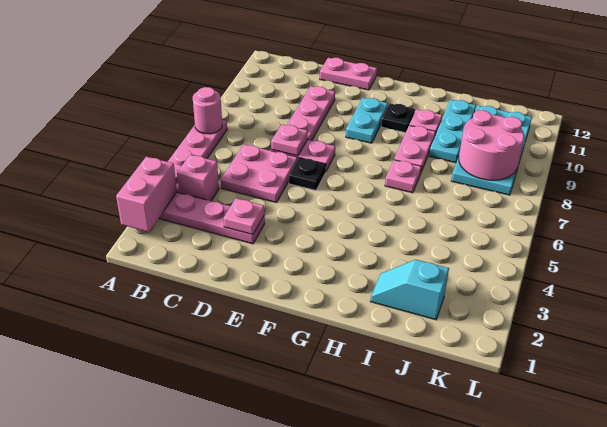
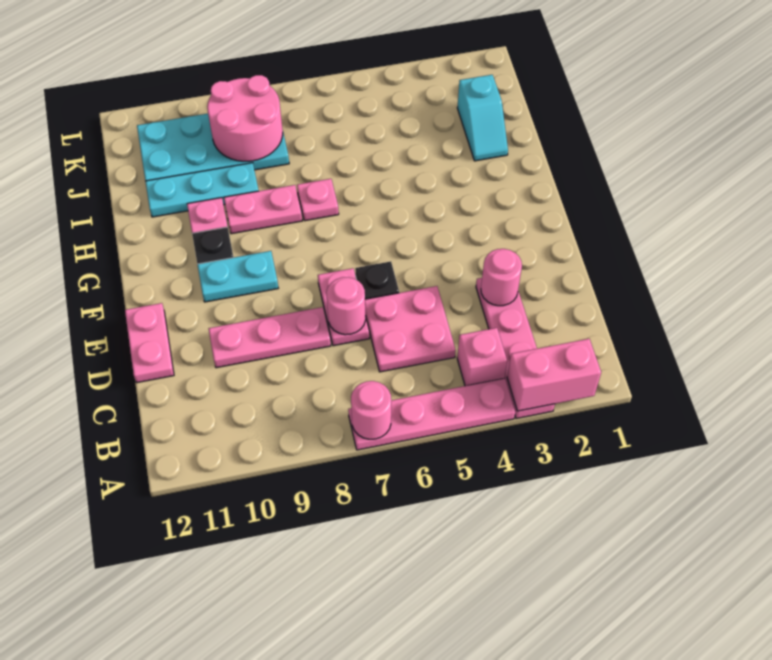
pink 1x1 plate [224,198,264,235] -> pink 1x1 round brick [481,249,522,306]
pink 1x1 plate [271,124,308,156] -> pink 1x1 round brick [326,277,366,335]

